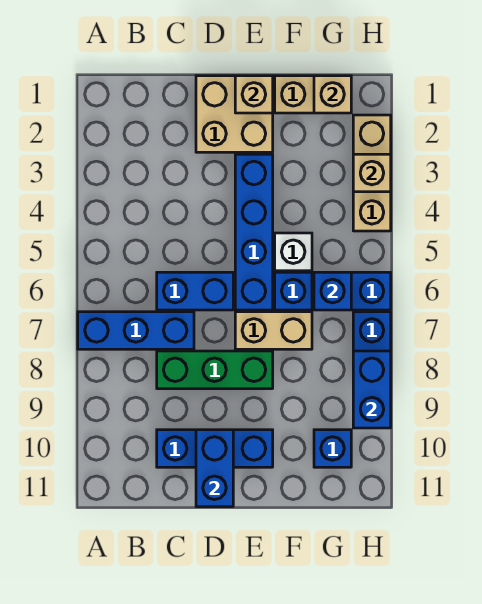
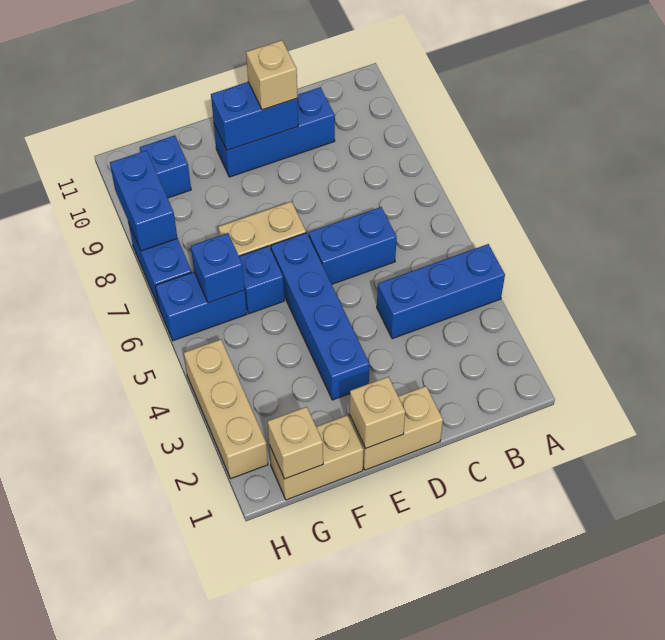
blue 1x3 brick [78,312,194,349] -> blue 1x3 brick moved to [377,244,505,339]
green 1x3 brick [157,351,273,389] -> none
tan 2x2 brick [196,76,273,152] -> tan 1x2 brick [349,386,443,470]
blue 1x2 brick [196,430,233,507] -> blue 1x2 brick turned to [211,82,298,150]
white 1x1 brick [275,233,312,271] -> none
tan 1x1 brick [353,154,391,192] -> tan 1x1 brick moved to [246,40,298,110]

